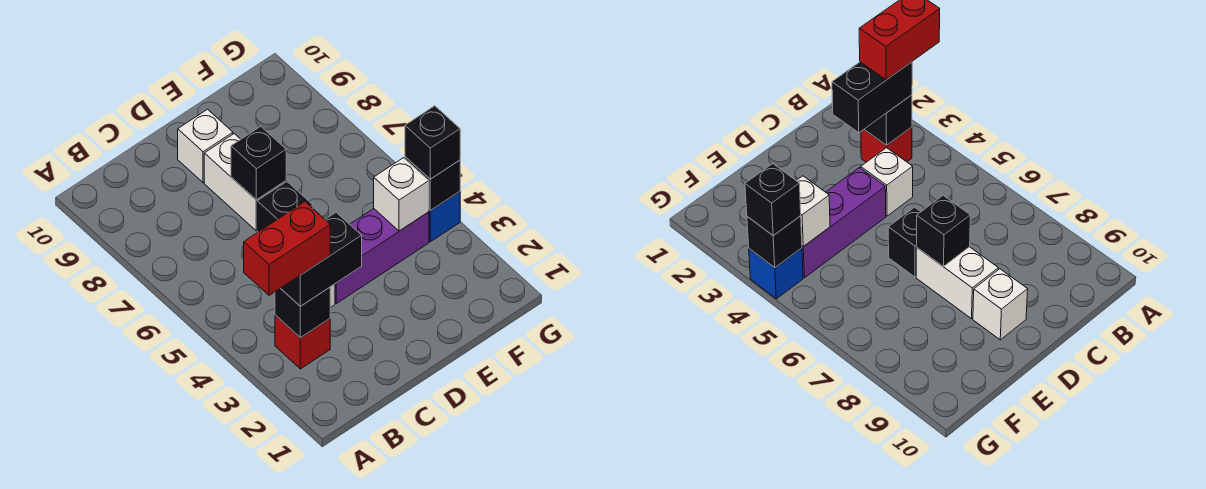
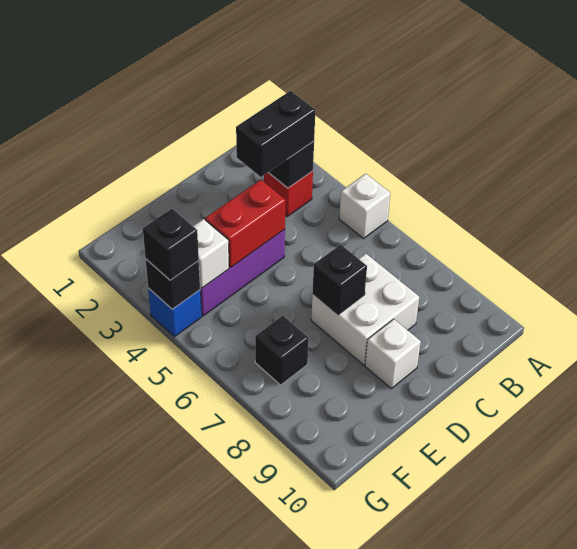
red 1x2 brick [244,202,330,295] -> red 1x2 brick moved to [205,180,286,268]
white 1x1 brick [861,148,913,216] -> white 1x1 brick moved to [339,174,390,239]
black 1x1 brick [258,182,313,232] -> black 1x1 brick moved to [255,316,309,385]
white 1x2 brick [204,134,286,231] -> white 2x2 brick [311,254,419,365]

